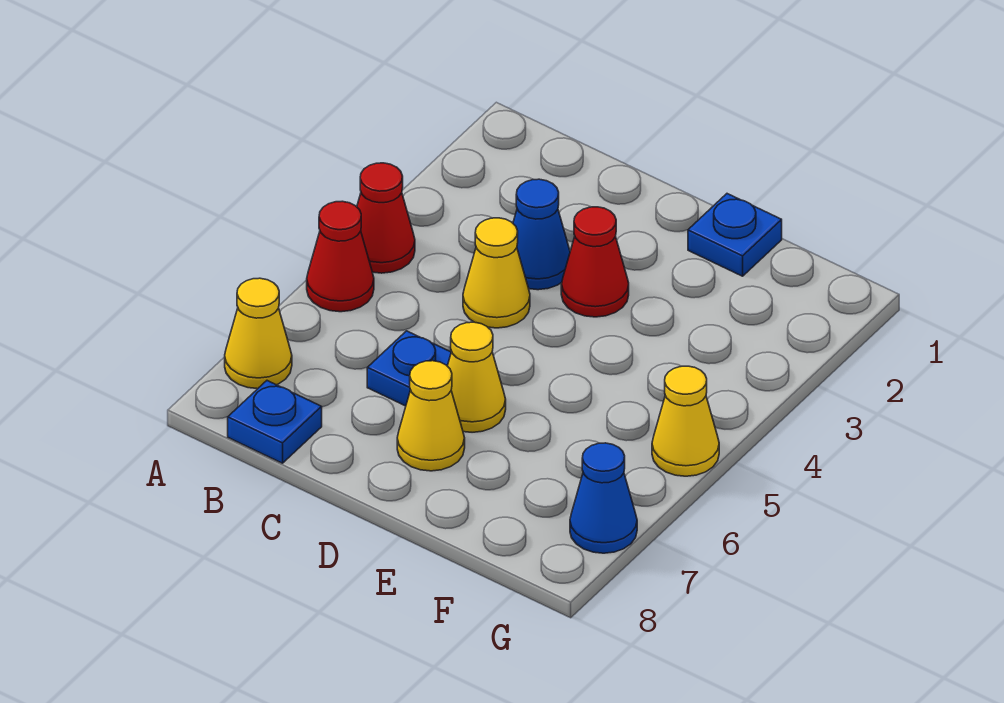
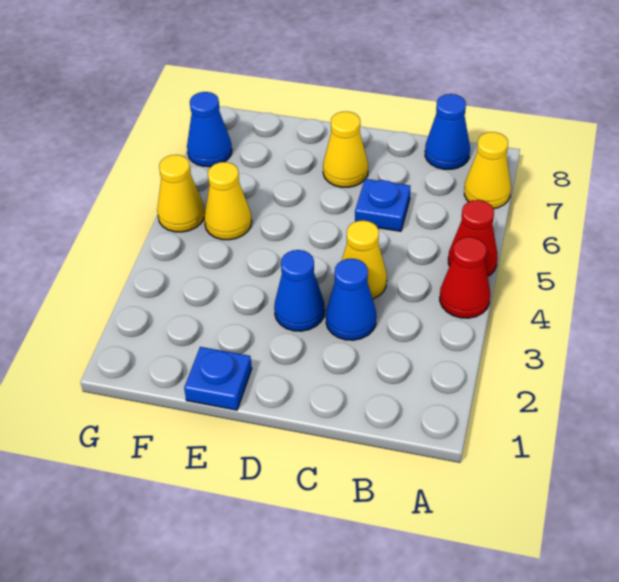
blue 1x1 plate [228,381,322,463] -> blue 1x1 cone [425,94,470,169]
red 1x1 cone [561,207,629,317] -> blue 1x1 cone [274,250,325,331]
yellow 1x1 cone [448,322,506,432] -> yellow 1x1 cone moved to [204,162,252,240]

